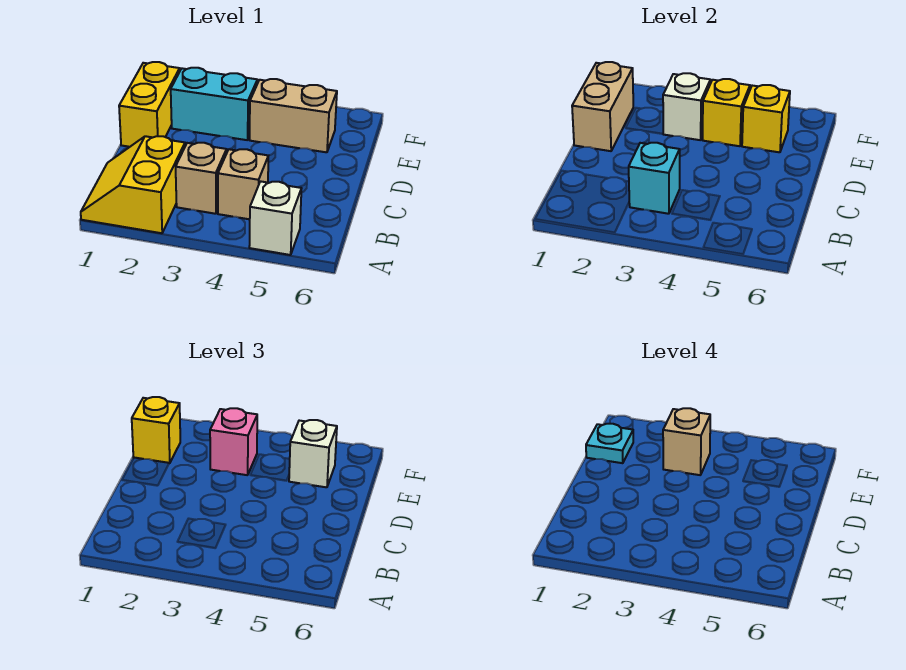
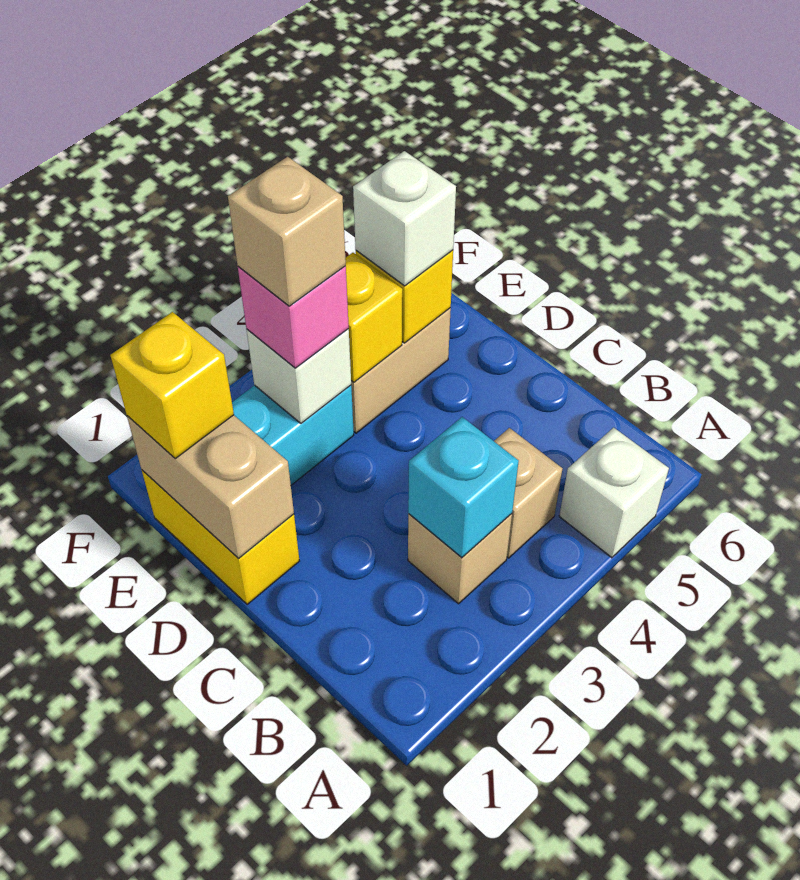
yellow 2x2 slope [81,136,185,233] -> none
cyan 1x1 plate [586,424,633,463] -> none

